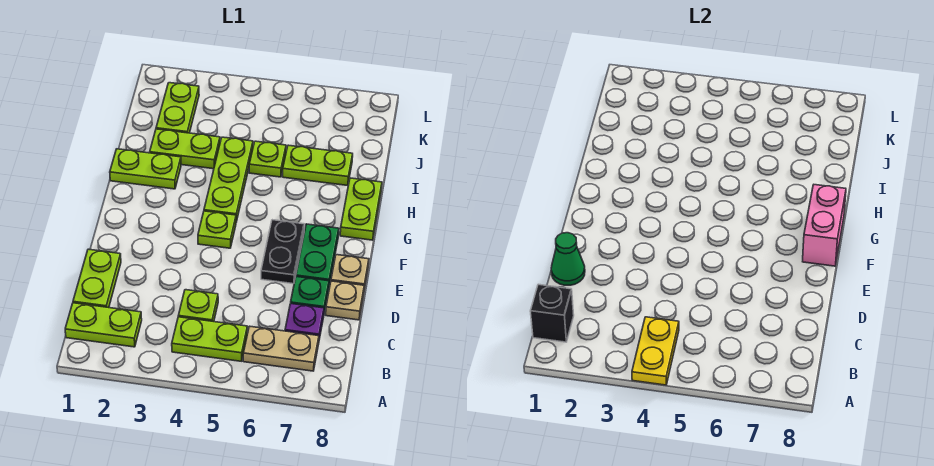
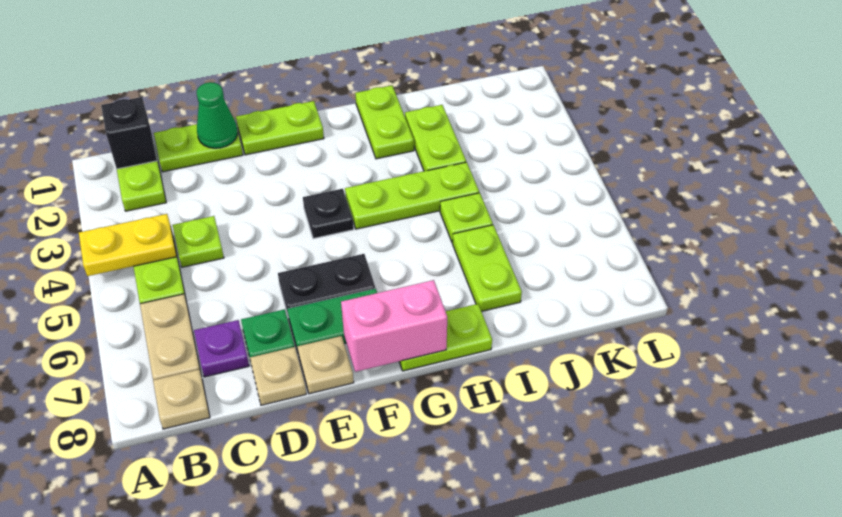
none -> tan 1x1 plate [153,370,210,429]
lime 1x1 plate [198,211,236,248] -> black 1x1 plate [303,189,354,239]
lime 1x2 plate [156,83,199,133] -> lime 1x2 plate moved to [236,101,324,155]

